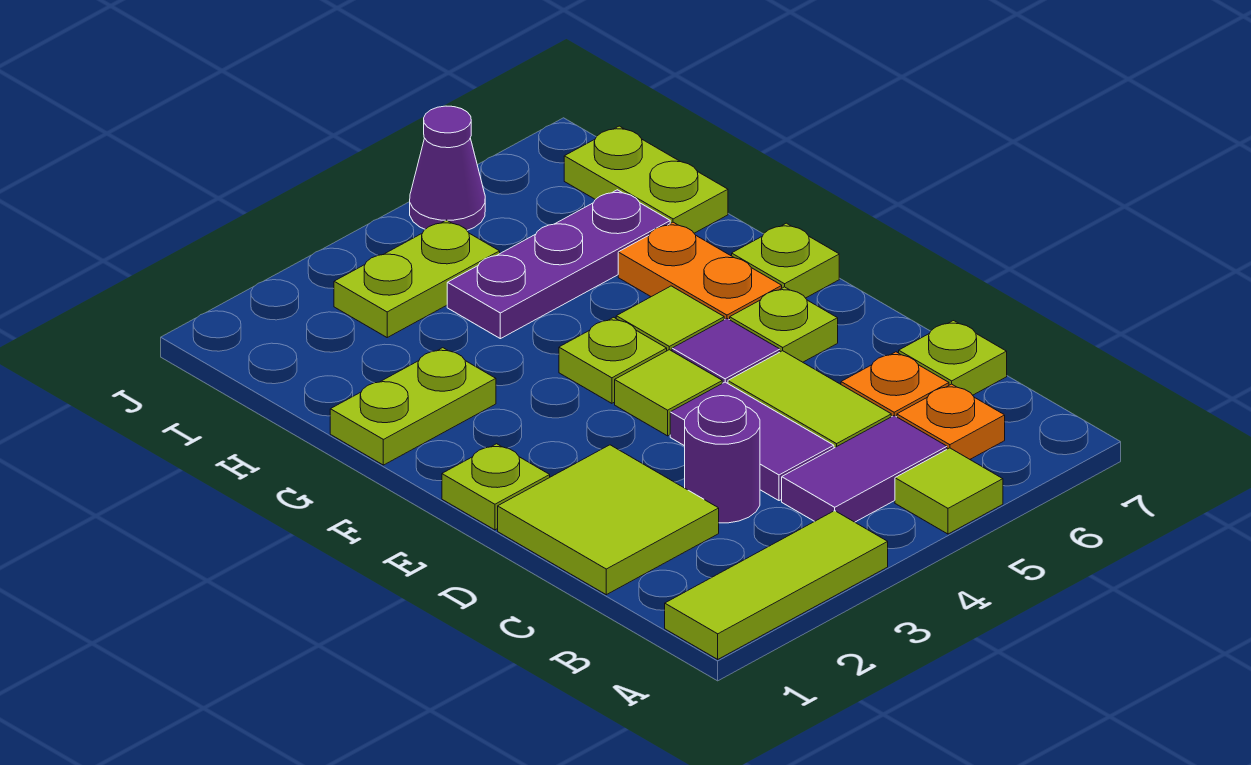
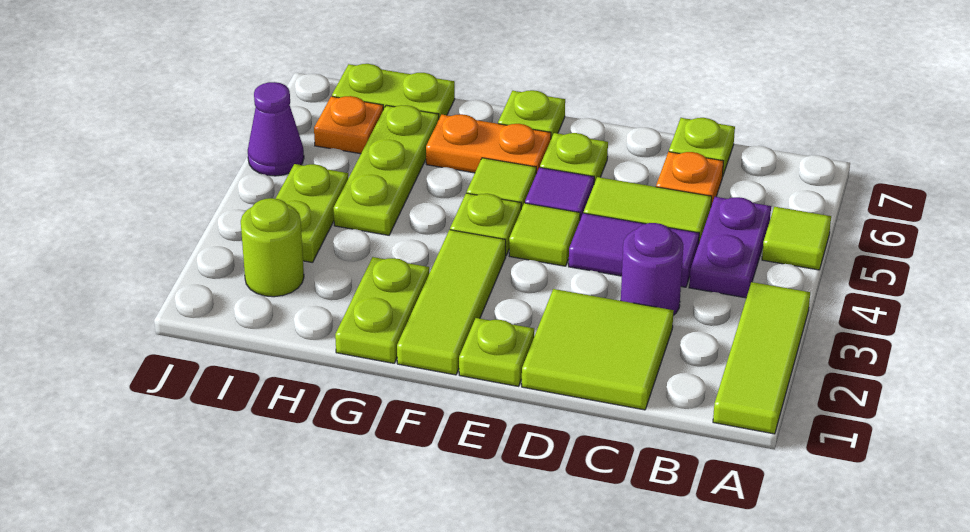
purple 1x2 tile [782,416,947,522] -> purple 1x2 plate [689,197,771,298]
orange 1x1 plate [897,384,1005,459] -> orange 1x1 plate moved to [314,96,383,154]
none -> lime 1x3 tile [397,230,506,375]
purple 1x3 plate [447,190,670,339] -> lime 1x3 plate [334,105,439,235]
none -> lime 1x1 round brick [241,198,304,297]

